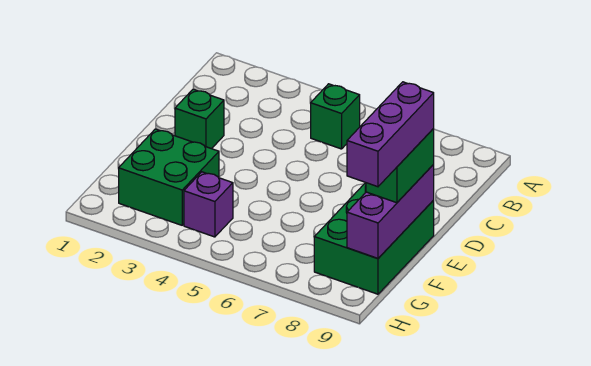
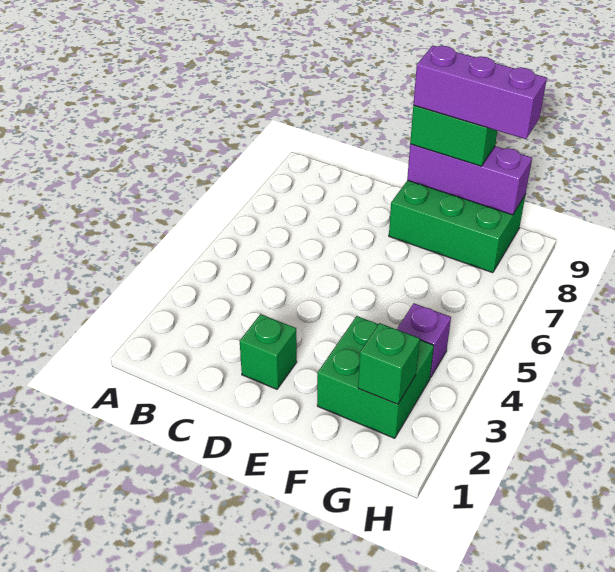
green 1x1 brick [311,84,360,149] -> green 1x1 brick moved to [358,323,420,404]

